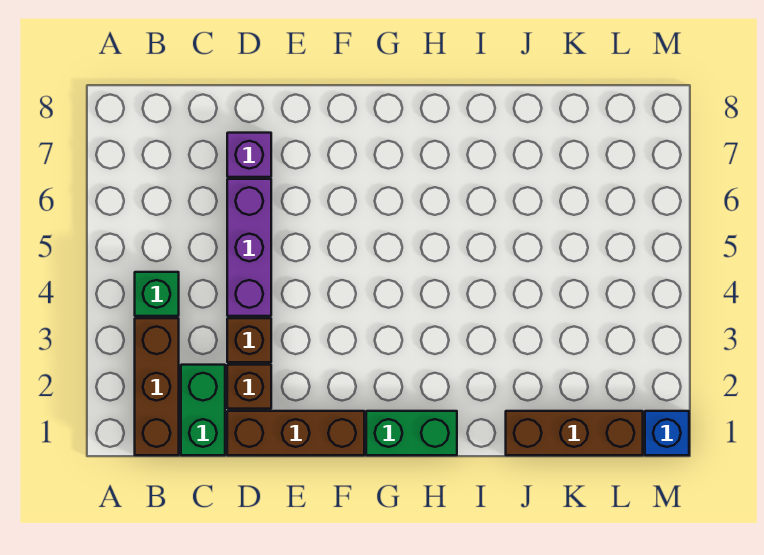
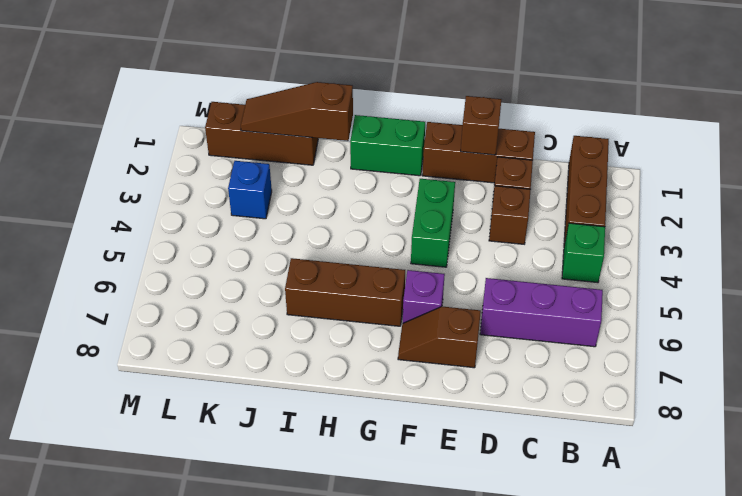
green 1x2 brick [181,365,225,455] -> green 1x2 brick moved to [411,179,455,267]
purple 1x3 brick [227,179,271,316] -> purple 1x3 brick turned to [480,278,603,347]
purple 1x1 brick [227,133,271,177] -> purple 1x1 brick moved to [403,270,445,323]
none -> brown 1x1 brick [461,96,501,155]
none -> brown 1x2 slope [398,306,481,368]
none -> brown 1x3 brick [285,258,405,326]
none -> brown 1x3 slope [241,82,353,141]
blue 1x1 brick [645,411,689,455] -> blue 1x1 brick moved to [228,161,272,219]

